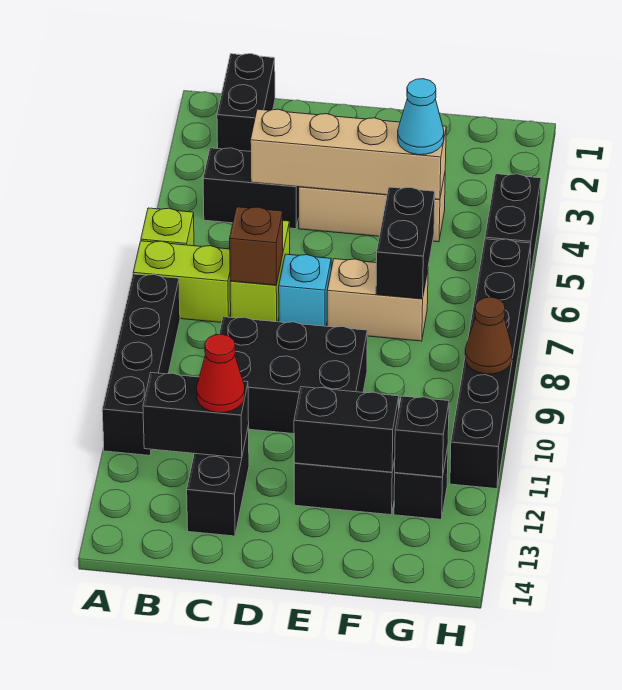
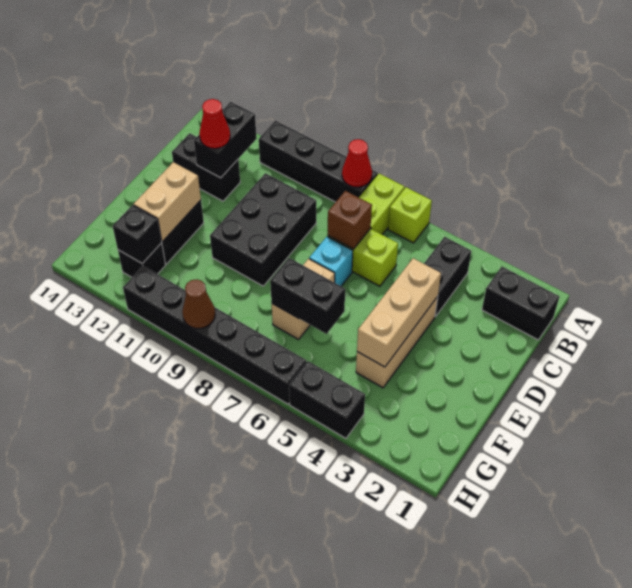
none -> red 1x1 cone [342,139,372,187]
tan 1x4 brick [250,109,446,199] -> tan 1x3 brick [357,258,441,367]
black 1x2 brick [294,387,399,472] -> tan 1x2 brick [134,162,201,241]
cyan 1x1 cone [398,79,444,155] -> none

